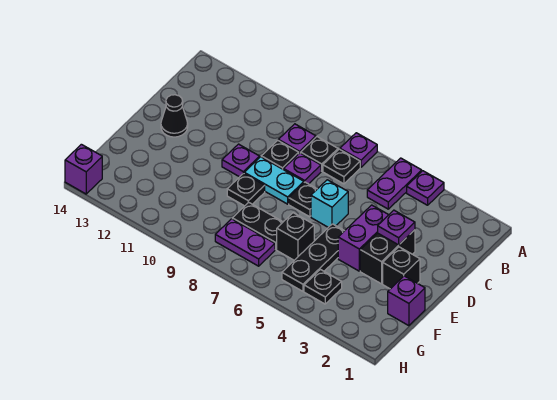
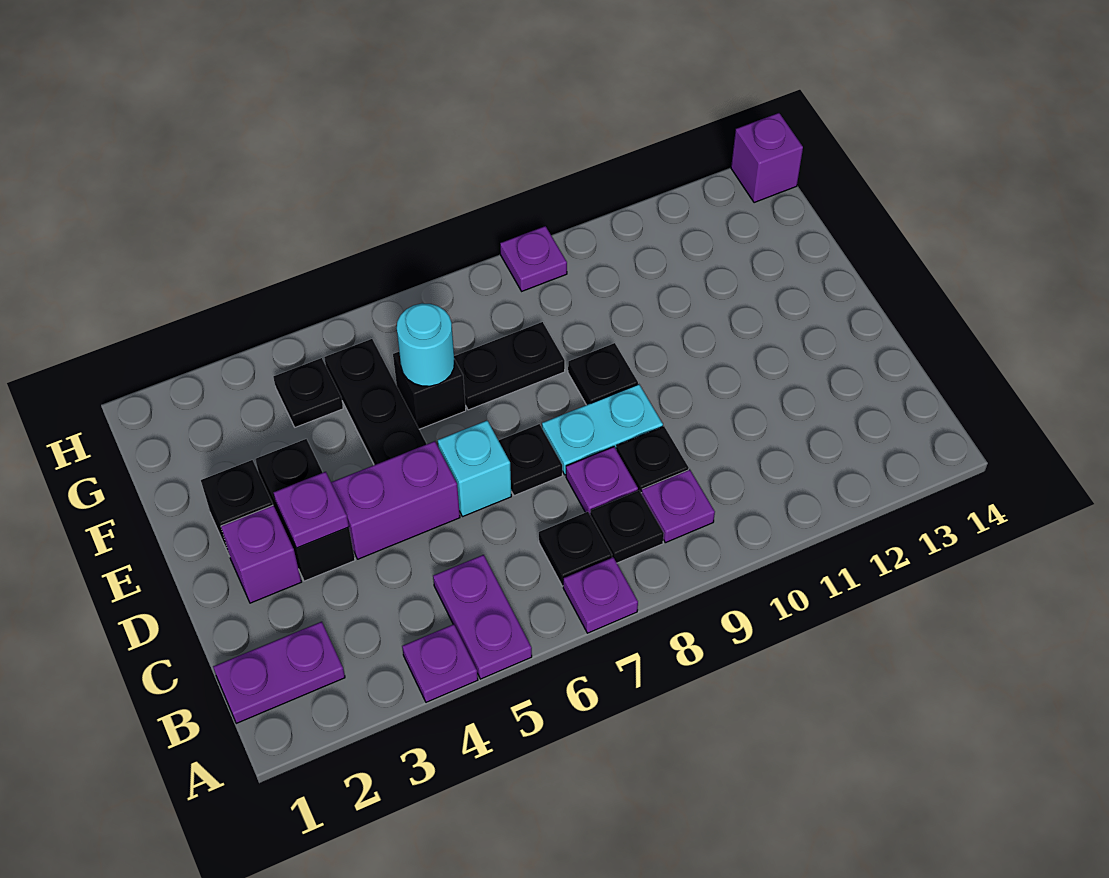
purple 1x2 brick [338,205,388,271] -> purple 1x2 brick turned to [331,441,460,559]
purple 1x1 plate [222,144,260,177] -> purple 1x1 plate moved to [500,226,567,291]
black 1x1 cone [161,95,188,137] -> none
purple 1x1 brick [388,276,425,326] -> purple 1x1 brick moved to [221,505,301,603]
none -> cyan 1x1 round brick [397,303,454,386]
purple 1x2 plate [215,219,275,266] -> purple 1x2 plate moved to [213,622,345,723]

